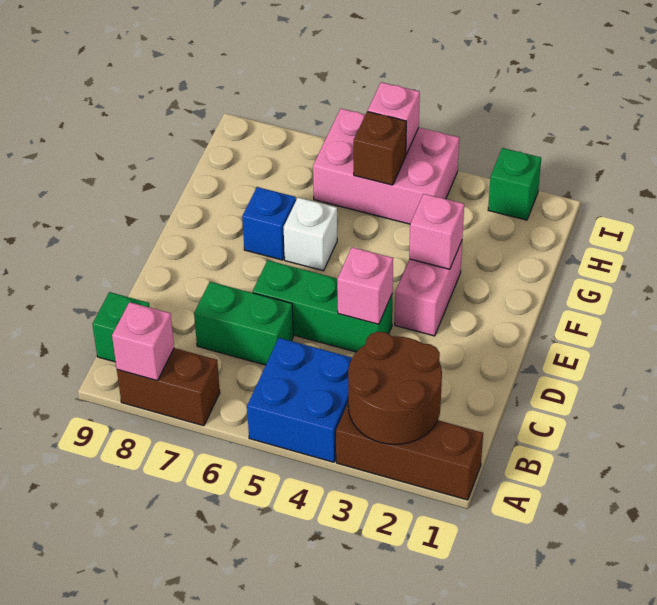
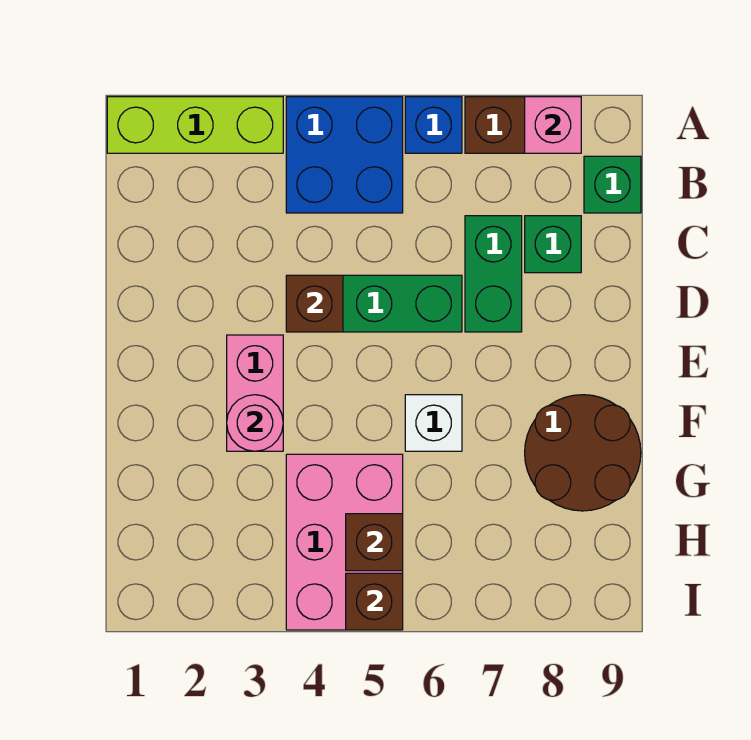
brown 1x3 brick [336,403,483,500] -> lime 1x3 brick [107,97,283,153]
brown 2x2 round brick [348,332,442,445] -> brown 2x2 round brick moved to [525,395,641,511]
green 1x2 brick [194,282,293,365] -> green 1x2 brick turned to [465,216,522,332]
pink 1x1 brick [337,247,393,324] -> brown 1x1 brick [286,275,343,332]
pink 1x1 brick [409,194,464,269] -> pink 1x1 round brick [227,395,283,451]
blue 1x1 brick [242,187,296,260] -> blue 1x1 brick moved to [405,97,462,153]
pink 2x3 brick [313,109,459,224] -> pink 2x3 brick turned to [286,454,403,630]
green 1x1 brick [488,148,541,220] -> green 1x1 brick moved to [525,216,581,273]
pink 1x1 brick [368,82,420,154] -> brown 1x1 brick [346,573,403,630]

